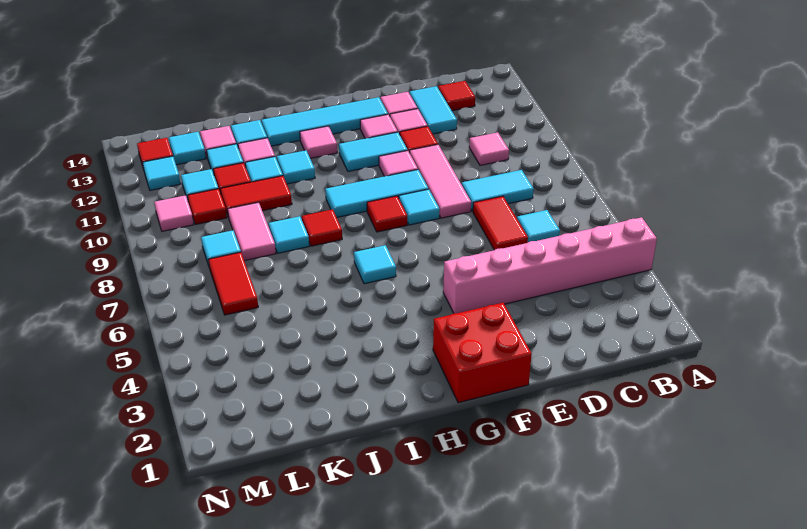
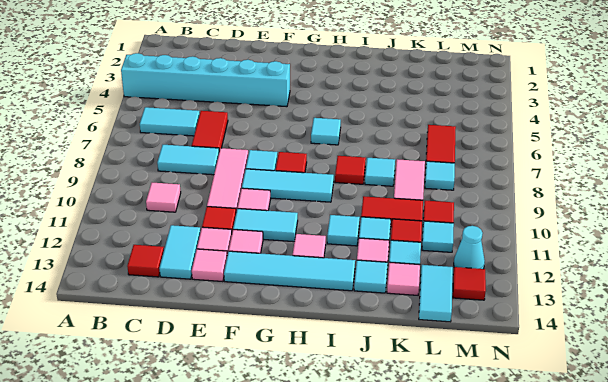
pink 1x6 brick [443,217,657,314] -> cyan 1x6 brick [121,53,290,107]
cyan 1x1 tile [517,210,560,242] -> cyan 1x2 tile [140,107,200,136]
red 2x2 brick [433,303,532,403] -> none
cyan 1x1 tile [169,132,206,165] -> cyan 1x2 tile [419,265,453,322]
pink 1x1 tile [154,195,194,231] -> none
cyan 1x1 tile [143,156,180,190] -> cyan 1x1 cone [454,226,485,269]

